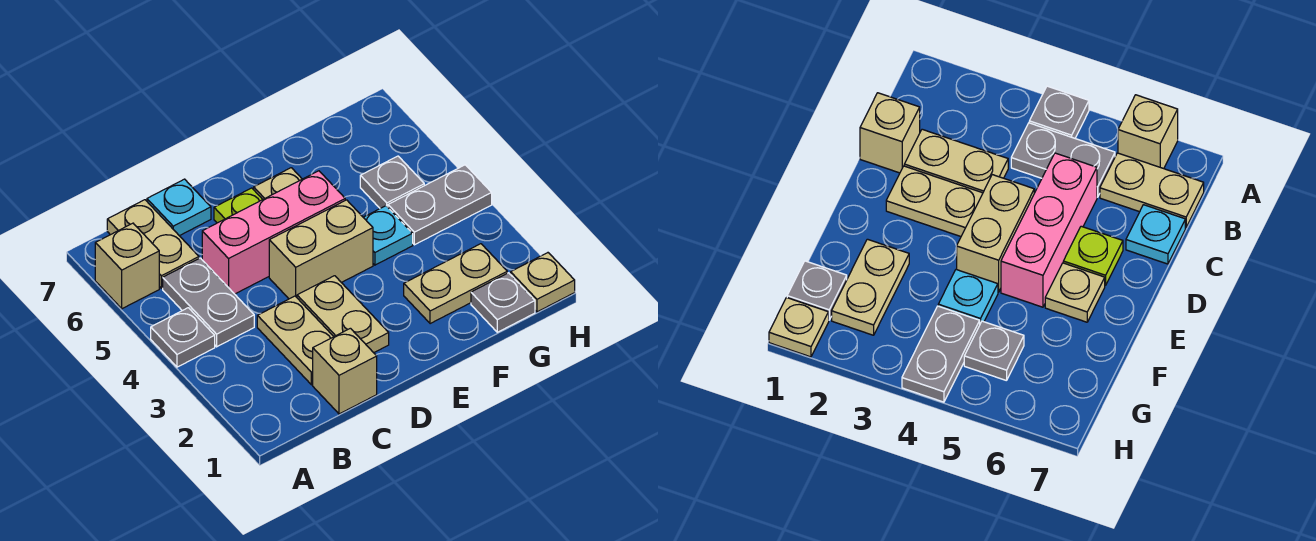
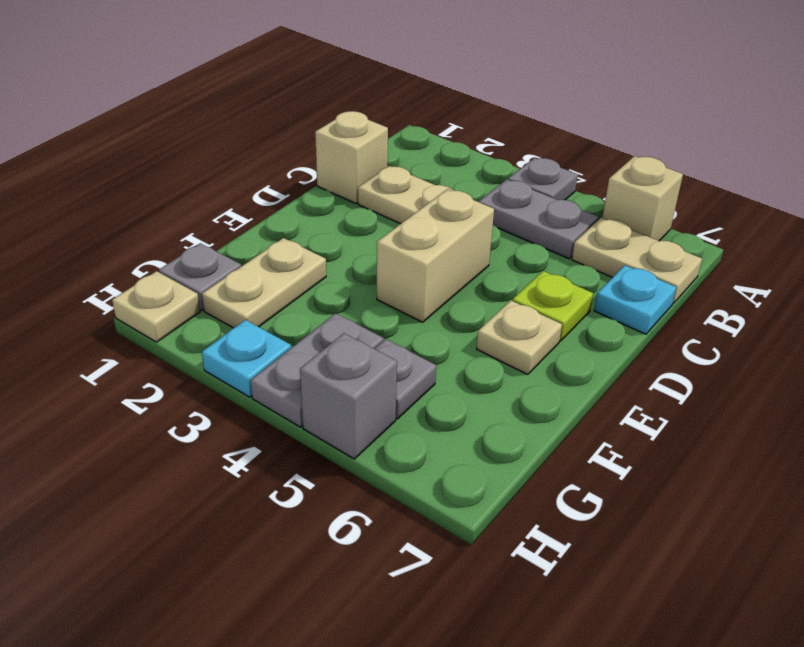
pink 1x3 brick [202,171,345,294] -> none
tan 1x2 plate [297,276,389,353] -> none
cyan 1x1 plate [363,206,413,265] -> cyan 1x1 plate moved to [202,320,291,397]
none -> grey 1x1 brick [300,333,397,459]

